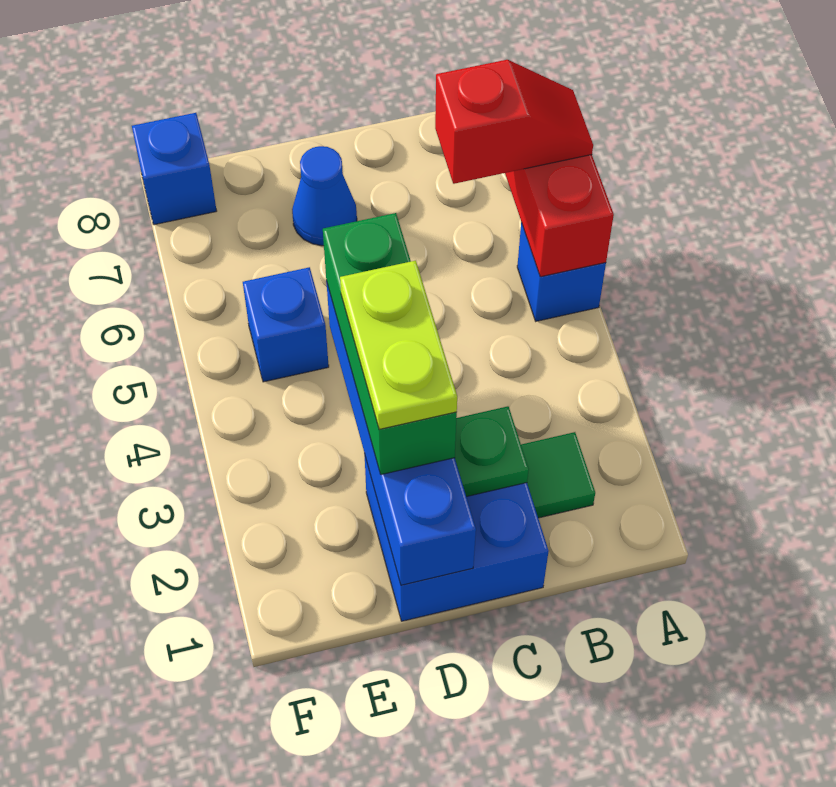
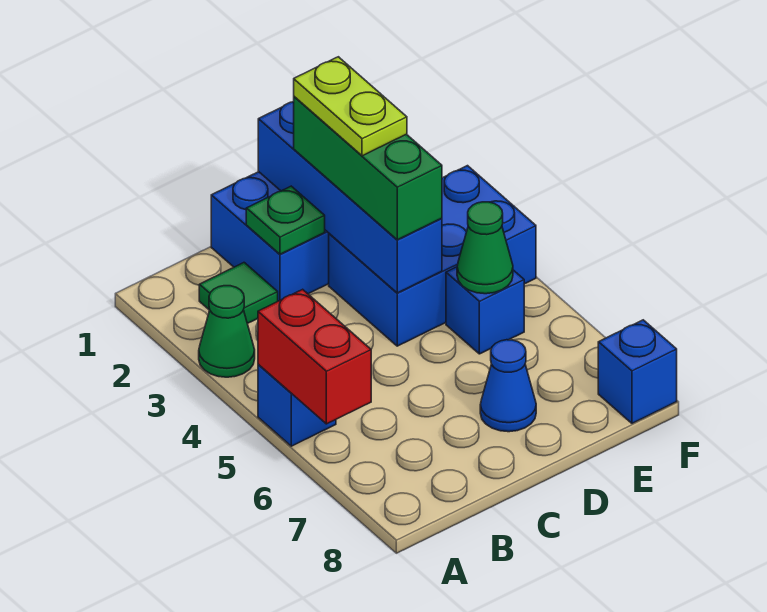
none -> green 1x1 cone [199,286,255,377]
red 1x2 slope [435,60,593,184] -> none
none -> blue 2x3 brick [329,166,536,346]
none -> green 1x1 cone [457,202,513,294]

